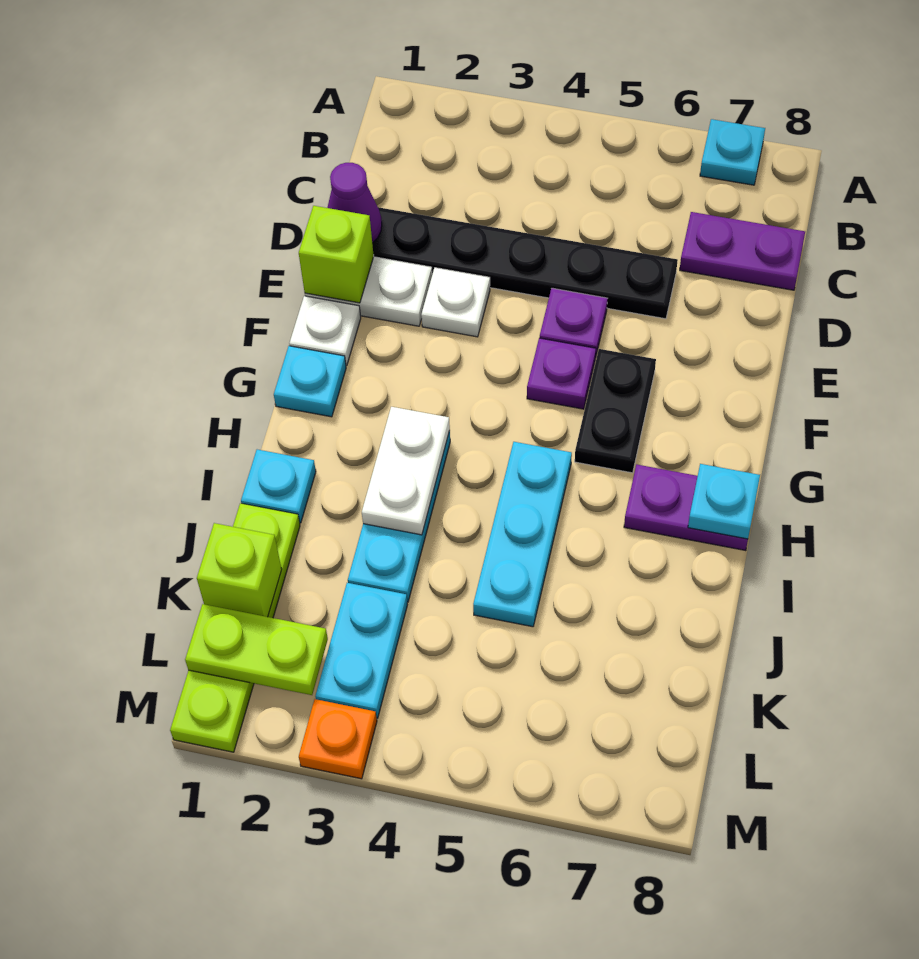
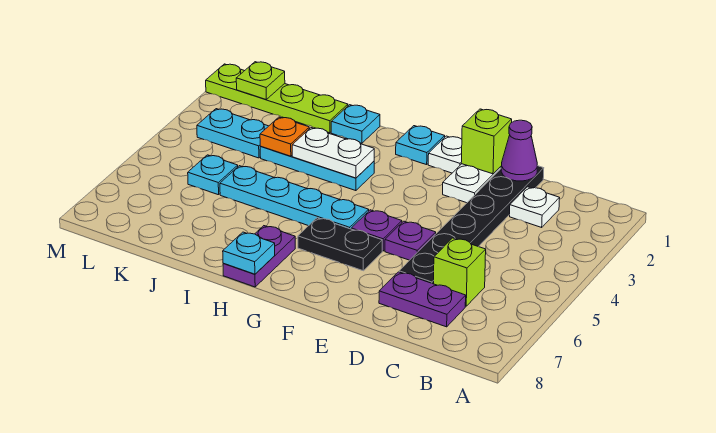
cyan 1x1 plate [700,119,765,185] -> cyan 1x1 plate moved to [188,155,238,195]
purple 1x2 plate [680,212,805,290] -> purple 1x2 plate turned to [379,272,466,327]
white 1x1 plate [421,268,490,337] -> white 1x1 plate moved to [510,187,560,227]
cyan 1x3 plate [473,442,572,627] -> cyan 1x4 plate [220,166,369,229]
lime 1x1 brick [197,523,282,617] -> lime 1x1 brick moved to [434,238,486,306]
lime 1x2 plate [185,604,328,695] -> lime 1x1 plate [236,62,285,99]
orange 1x1 plate [299,699,377,779] -> orange 1x1 plate moved to [260,117,309,156]

